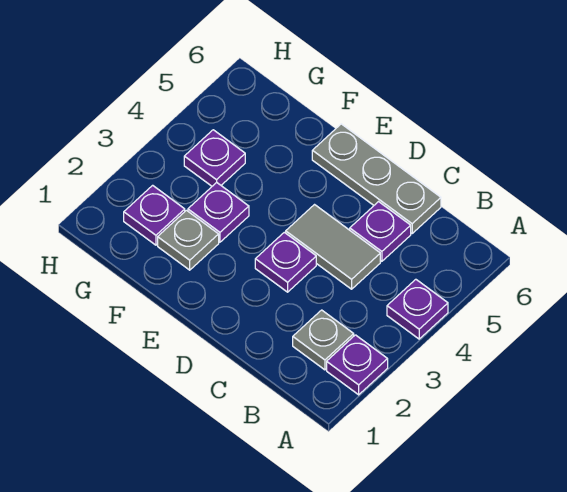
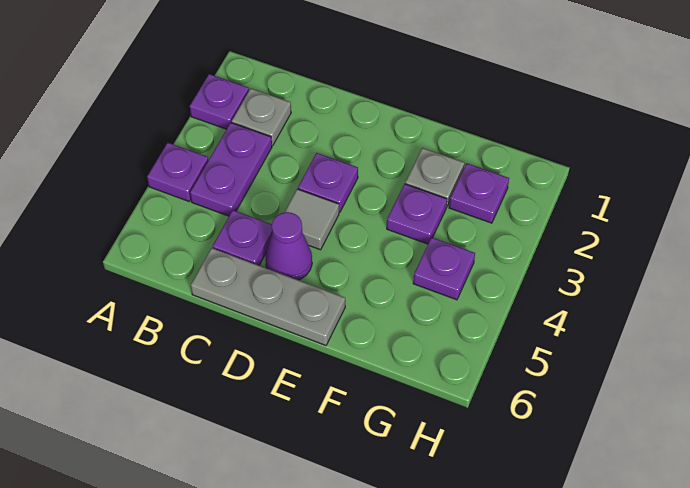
none -> purple 1x2 plate [190,123,272,216]
grey 1x2 tile [286,205,380,289] -> grey 1x1 tile [285,189,339,250]
none -> purple 1x1 cone [266,212,312,280]

